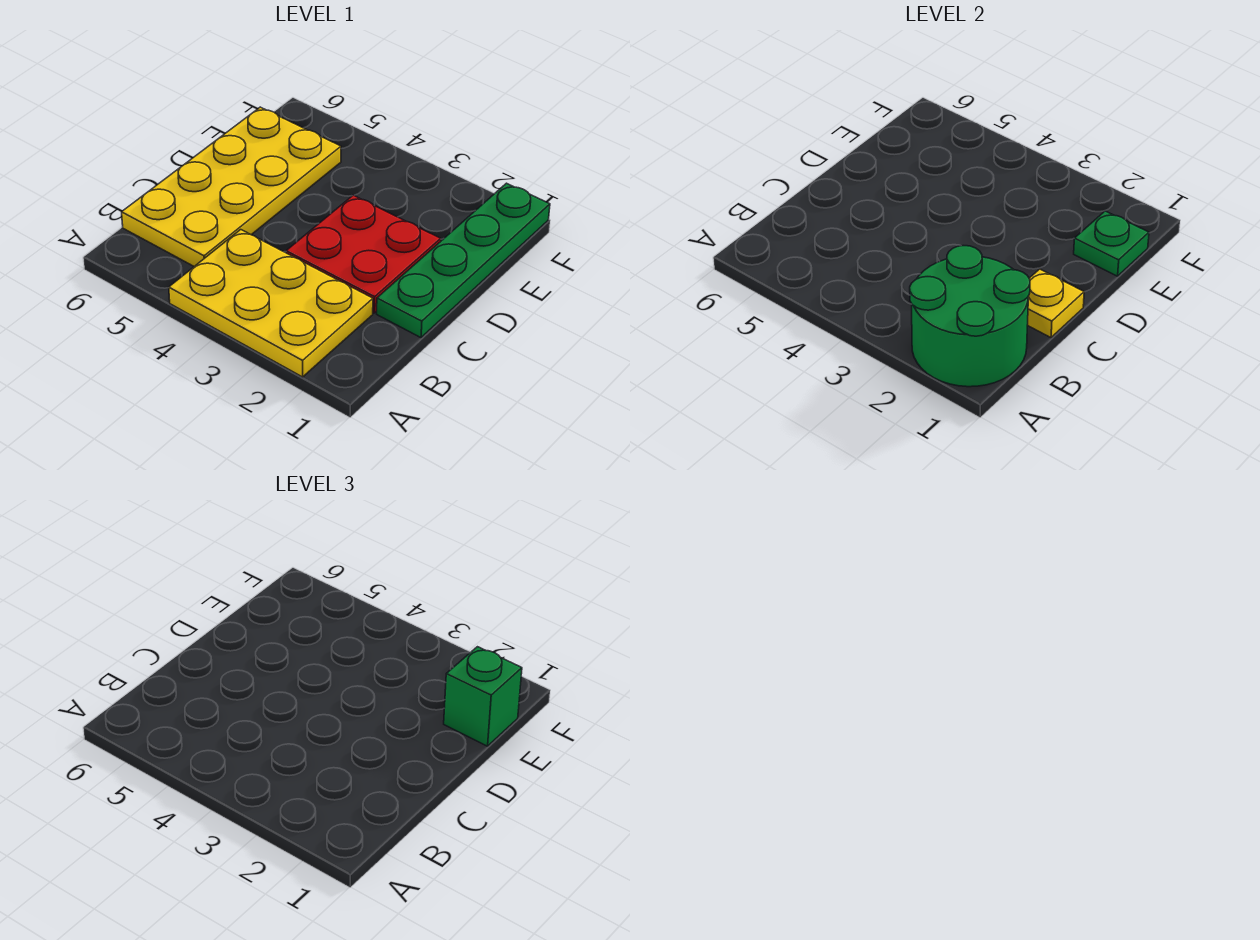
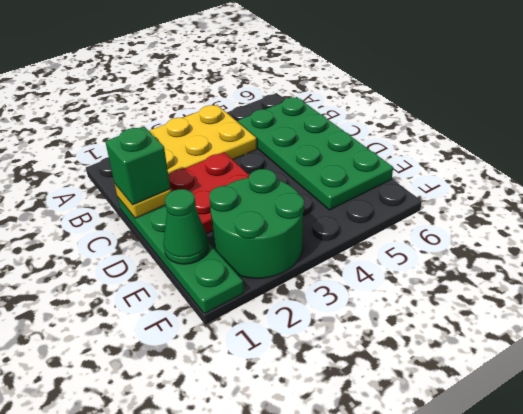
green 2x2 round brick [910,246,1030,387] -> green 2x2 round brick moved to [209,169,304,279]
yellow 2x4 plate [122,107,341,266] -> green 2x4 plate [238,97,393,210]
green 1x1 plate [1074,211,1149,276] -> green 1x1 cone [164,189,209,264]
green 1x1 brick [444,647,522,746] -> green 1x1 brick moved to [105,127,170,205]

